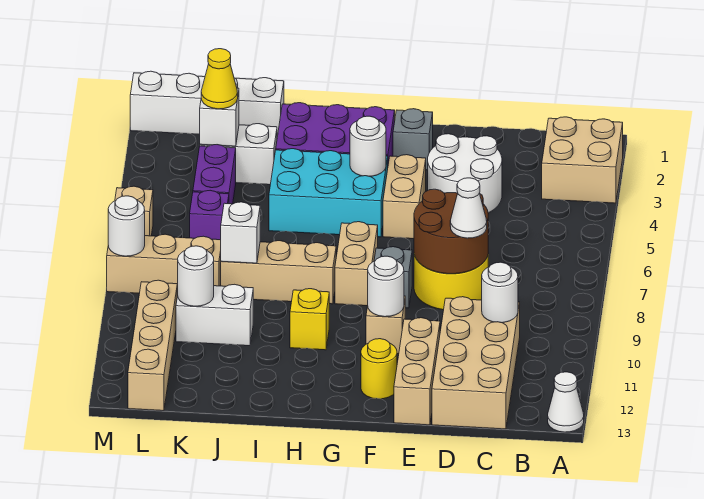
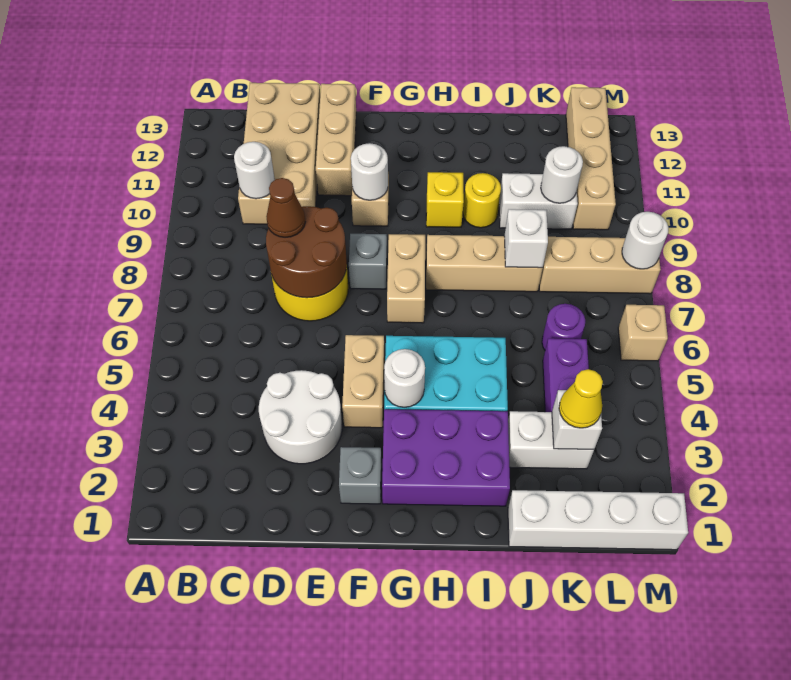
tan 2x2 brick [542,117,623,203] -> none
white 1x1 cone [548,372,584,432] -> none
white 1x1 cone [450,178,487,238] -> brown 1x1 cone [266,178,305,237]
yellow 1x1 round brick [361,339,397,399] -> yellow 1x1 round brick moved to [463,173,501,228]
purple 1x1 brick [190,190,229,240] -> purple 1x1 round brick [542,304,585,350]

